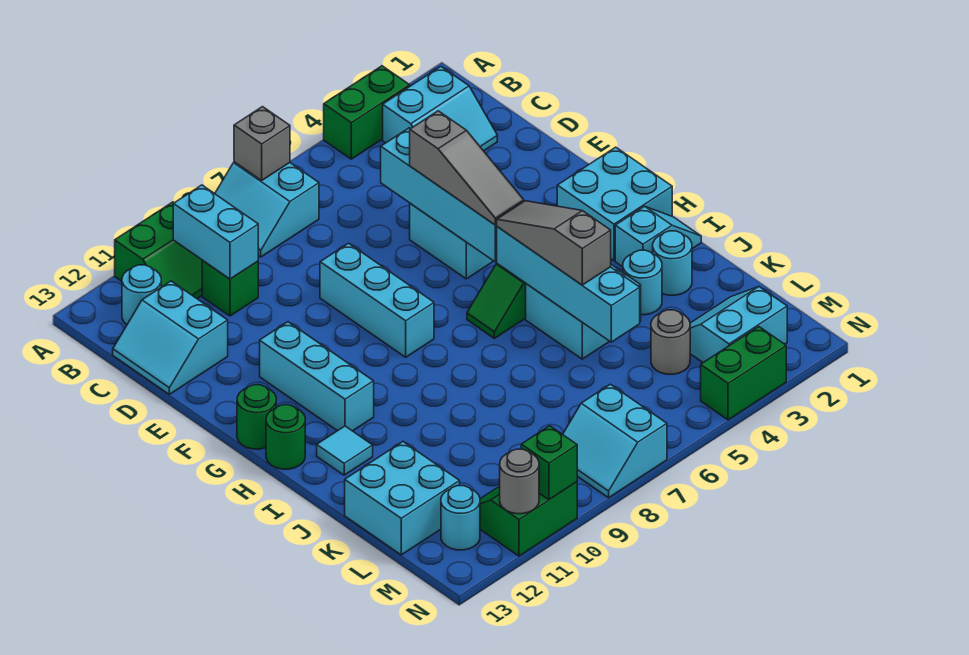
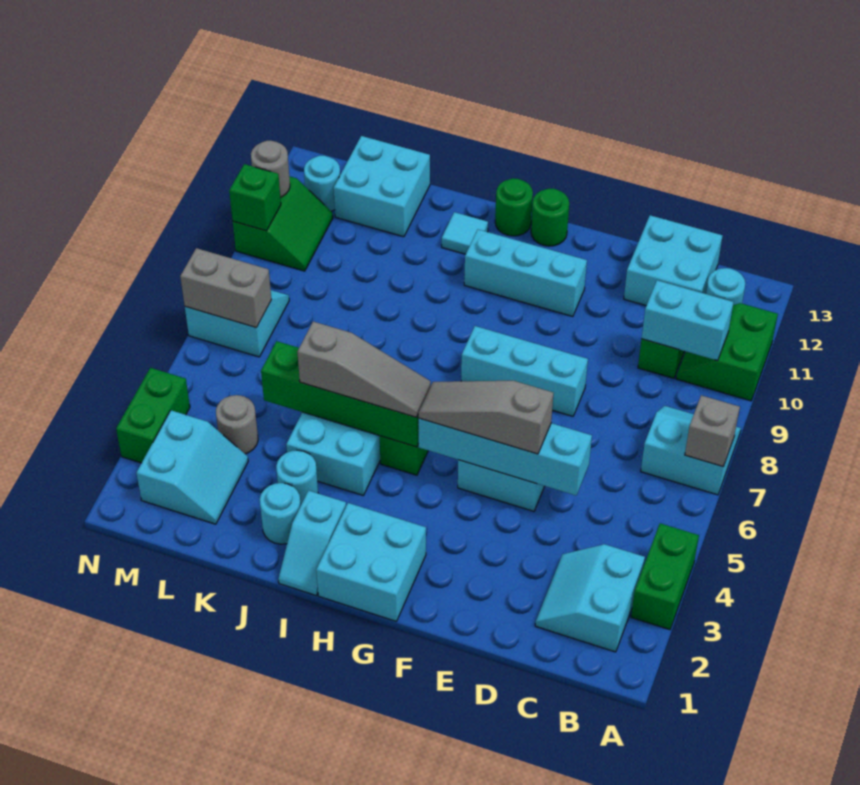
cyan 2x2 slope [113,281,228,394] -> cyan 2x2 brick [624,215,723,306]
cyan 1x4 brick [497,227,640,342] -> green 1x4 brick [261,341,419,447]
none -> grey 1x2 brick [180,248,272,328]

